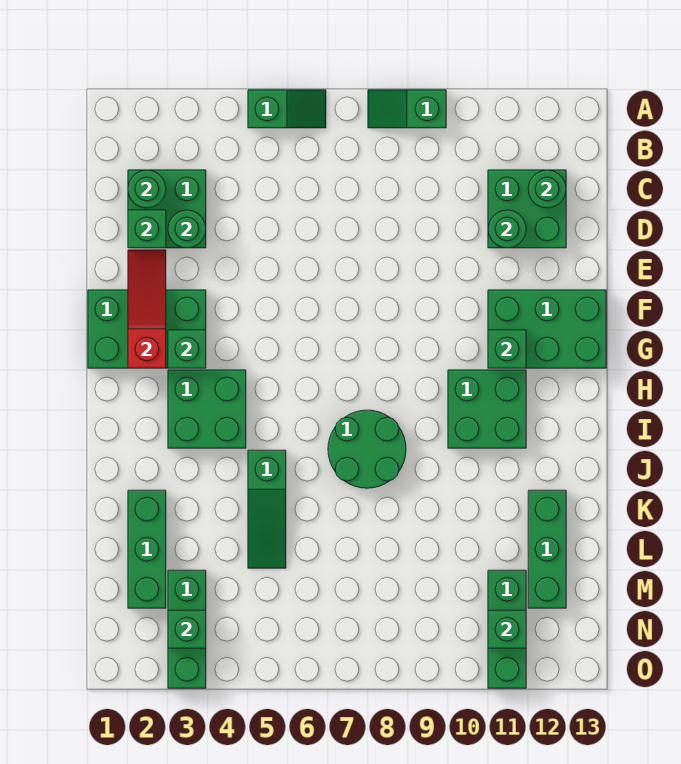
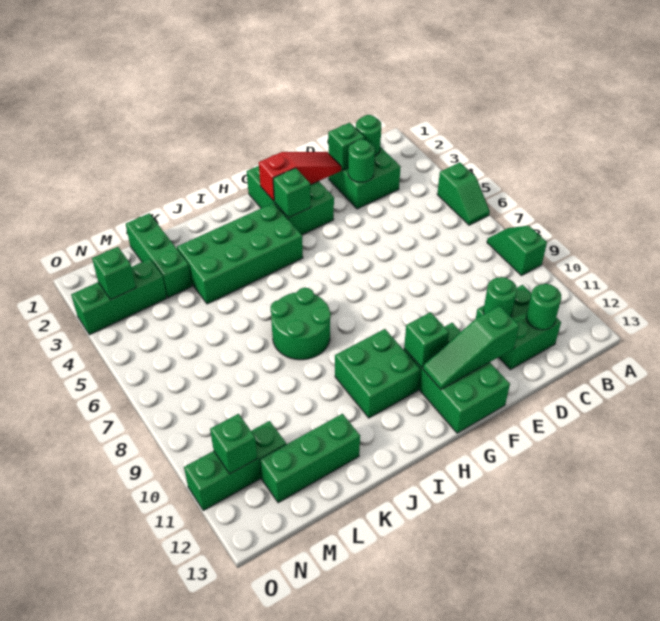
green 2x2 brick [168,370,246,448] -> green 2x4 brick [177,203,303,304]
green 1x3 slope [248,450,286,568] -> green 1x3 slope moved to [423,306,519,389]
green 1x3 brick [128,490,166,608] -> green 1x3 brick turned to [126,213,192,298]

